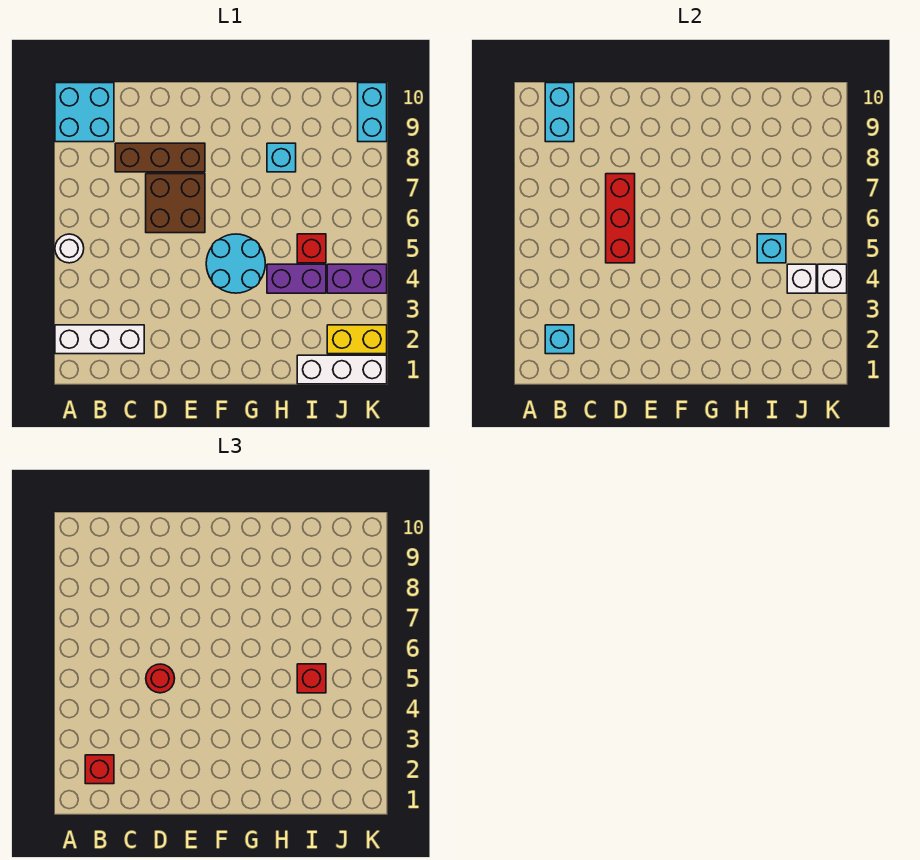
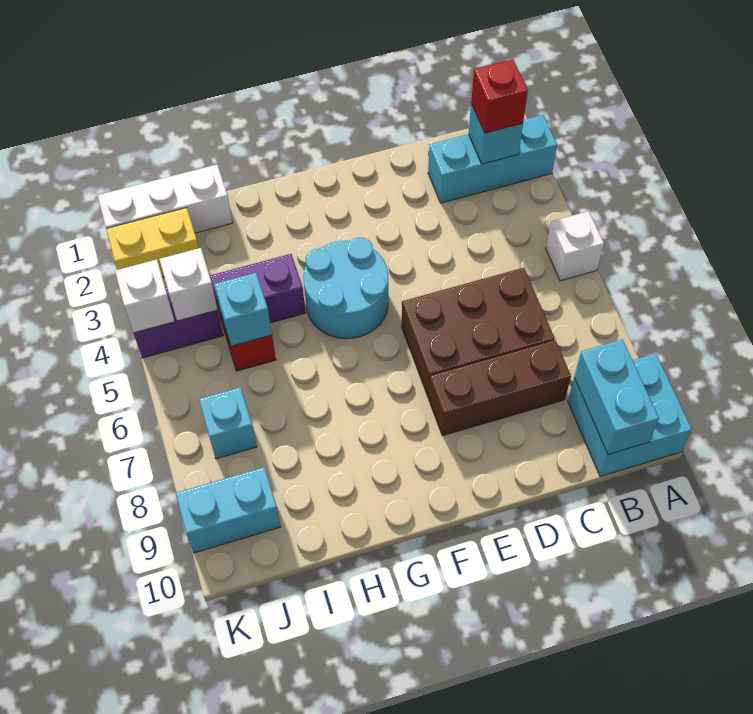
white 1x3 brick [55,325,144,354] -> cyan 1x3 brick [428,115,557,203]
white 1x1 round brick [55,234,84,263] -> white 1x1 brick [546,211,604,281]
red 1x3 brick [606,174,635,263] -> none
red 1x1 round brick [146,664,175,693] -> none
brown 2x2 brick [146,174,205,233] -> brown 2x3 brick [402,268,555,398]
cyan 1x1 brick [267,143,296,172] -> cyan 1x1 brick moved to [199,387,257,459]
red 1x1 brick [297,664,326,693] -> none
cyan 1x2 brick [358,83,387,142] -> cyan 1x2 brick turned to [176,467,281,553]

